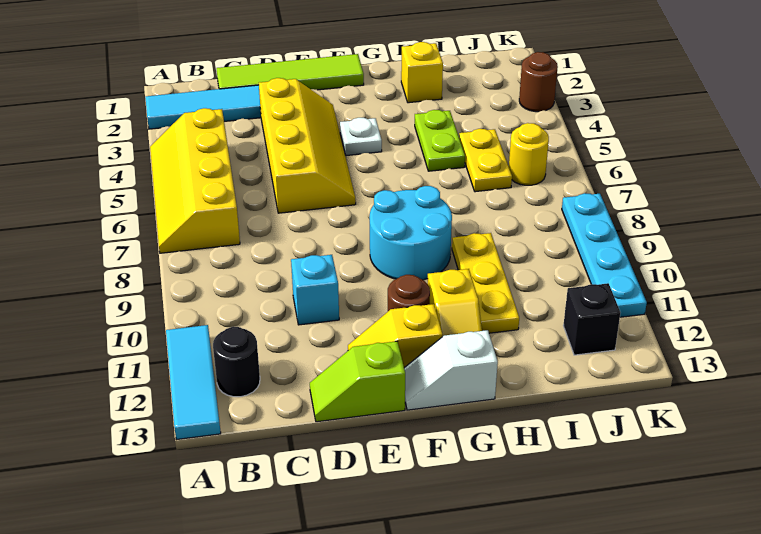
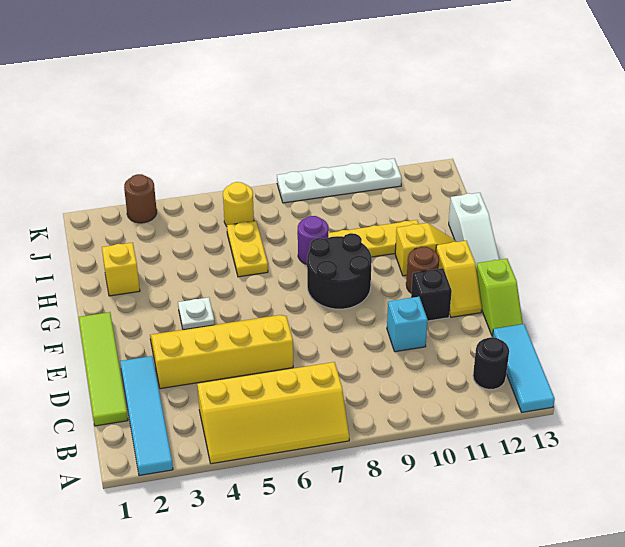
cyan 1x3 tile [166,325,221,440] -> cyan 1x3 tile turned to [493,324,555,412]
cyan 2x2 round brick [370,186,452,280] -> black 2x2 round brick [307,233,372,309]
white 1x2 slope [404,330,498,410] -> white 1x3 slope [449,193,499,268]
lime 1x2 plate [415,110,465,171] -> none
none -> purple 1x1 round brick [298,216,328,264]
yellow 1x2 plate [459,129,512,192] -> yellow 1x2 plate turned to [227,221,268,277]
black 1x1 brick [563,283,620,355] -> black 1x1 brick moved to [411,268,452,321]
cyan 1x4 plate [562,193,647,317] -> white 1x4 plate [277,159,402,203]

